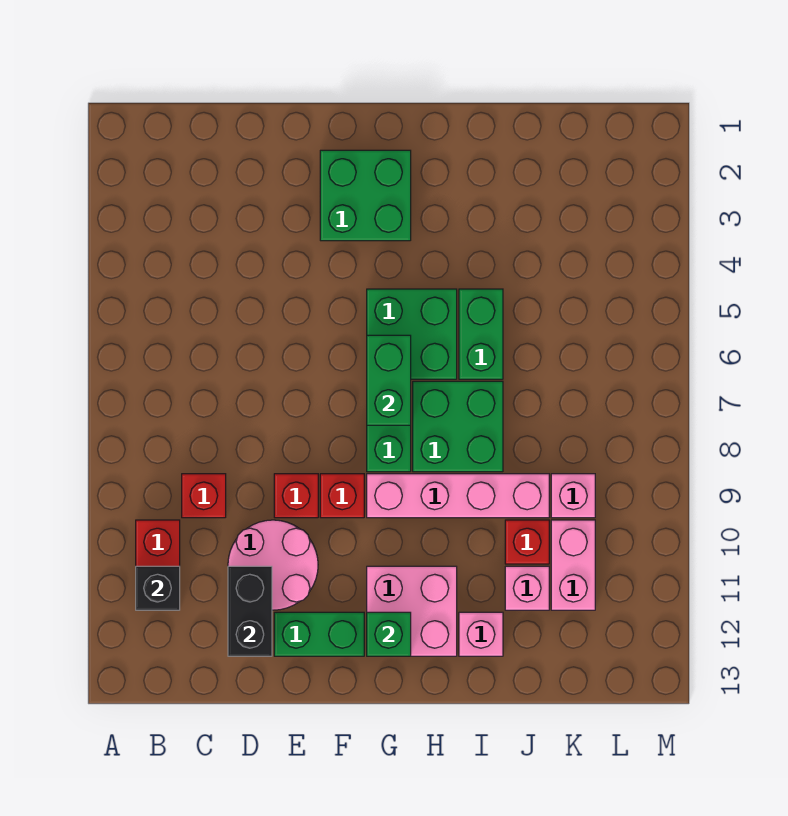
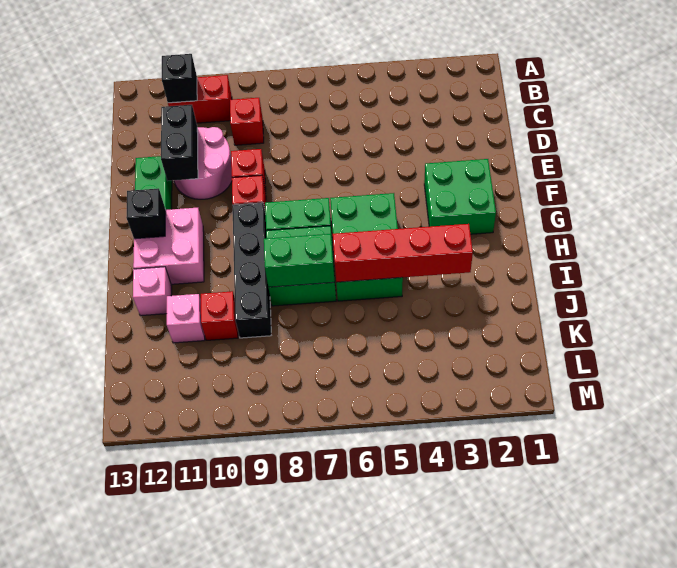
black 1x2 brick [228,566,272,656] -> black 1x2 brick turned to [161,105,198,181]
green 1x2 brick [367,335,411,425] -> green 1x2 brick moved to [264,234,335,287]
pink 1x4 brick [367,474,549,518] -> black 1x4 brick [232,203,271,338]
green 1x1 brick [367,612,411,656] -> black 1x1 brick [126,188,166,239]
none -> red 1x4 brick [333,224,473,282]
pink 1x1 brick [551,474,595,518] -> none
pink 1x2 brick [551,520,595,610] -> none

